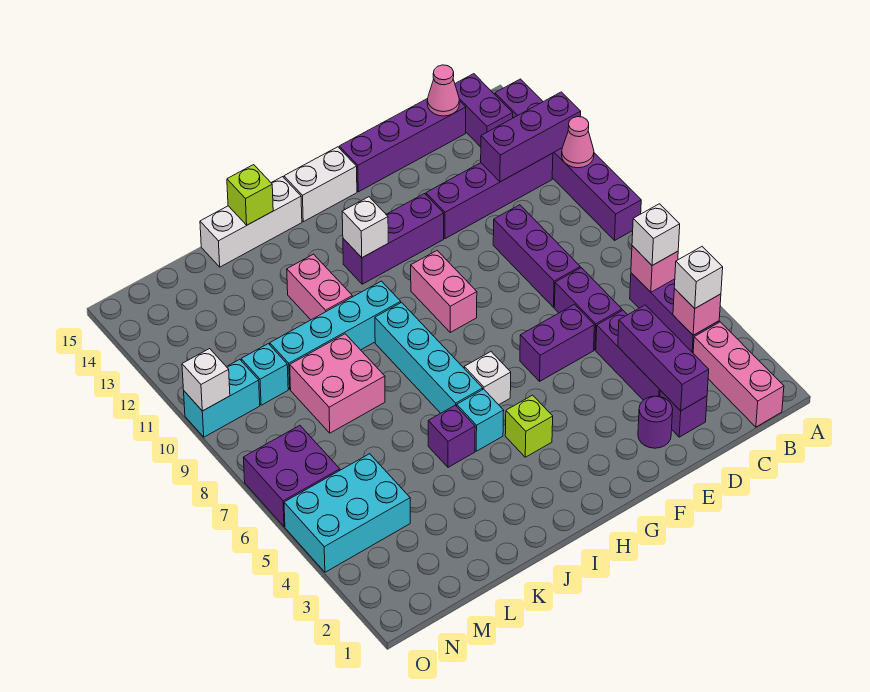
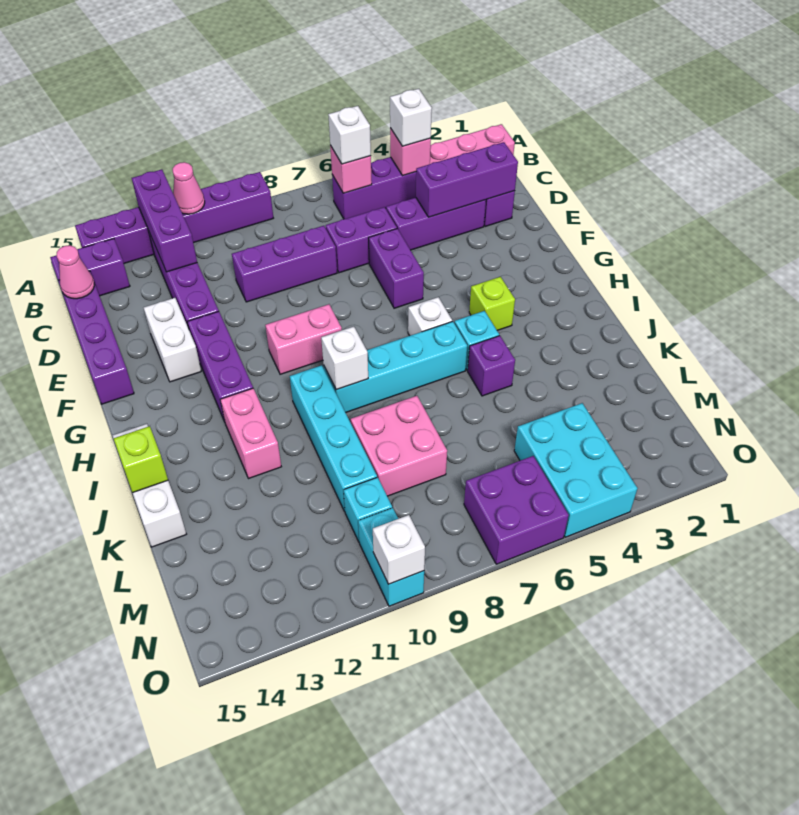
purple 1x1 round brick [638,396,673,448] -> none
white 1x2 brick [284,147,357,222] -> white 1x2 brick moved to [144,298,201,382]
white 1x1 brick [342,197,388,258] -> white 1x1 brick moved to [321,327,368,390]
pink 1x2 brick [287,254,352,320] -> pink 1x2 brick turned to [220,388,281,479]

